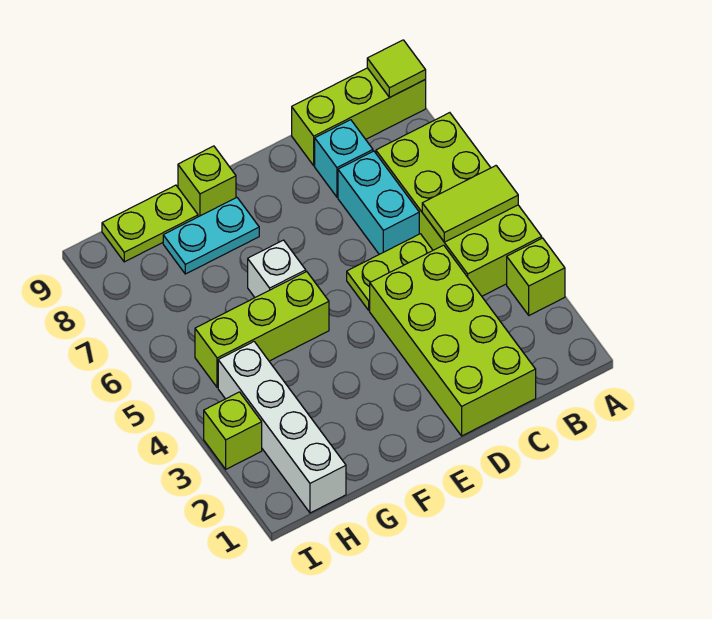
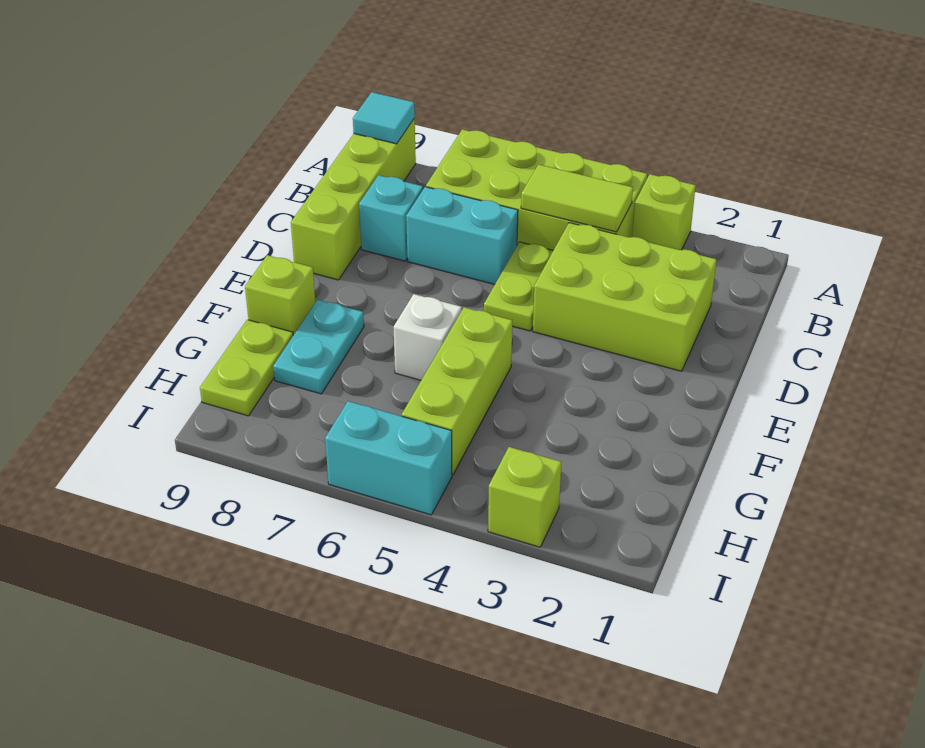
lime 1x2 tile [422,166,518,242] -> lime 1x2 tile turned to [521,164,633,232]
lime 1x3 brick [292,68,426,166] -> lime 1x4 brick [291,118,416,280]
lime 1x1 tile [367,40,426,97] -> cyan 1x1 tile [353,92,415,144]
lime 2x4 brick [370,245,536,436] -> lime 2x3 brick [533,223,717,371]
white 1x4 brick [218,342,346,513] -> none
none -> cyan 1x2 brick [325,401,452,515]

